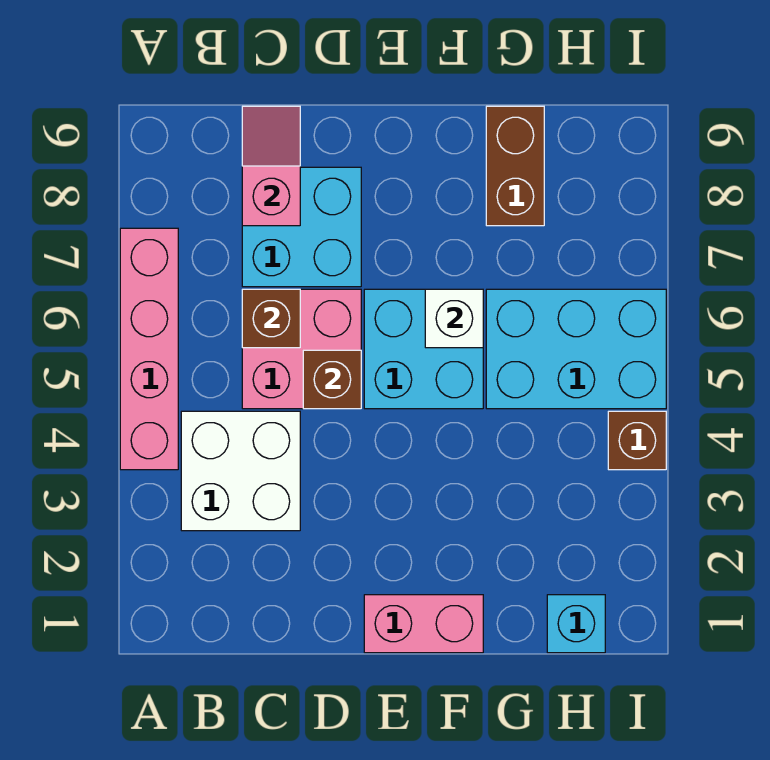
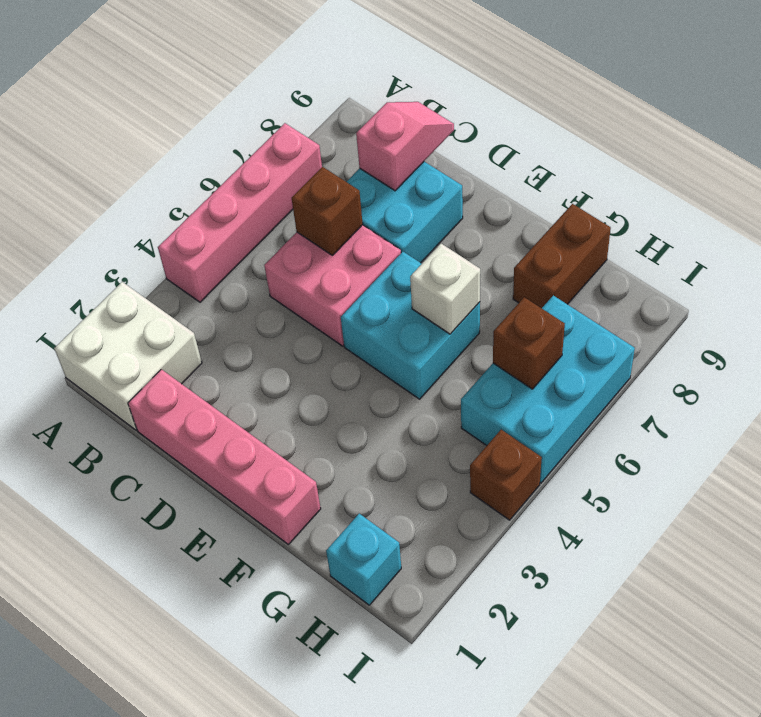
white 2x2 brick [181,411,300,531] -> white 2x2 brick moved to [54,282,202,430]
brown 1x1 brick [303,350,361,409] -> brown 1x1 brick moved to [493,297,565,389]
pink 1x2 brick [364,595,483,653] -> pink 1x4 brick [128,369,321,544]
cyan 2x3 brick [486,289,666,409] -> cyan 2x3 brick turned to [461,295,635,483]

